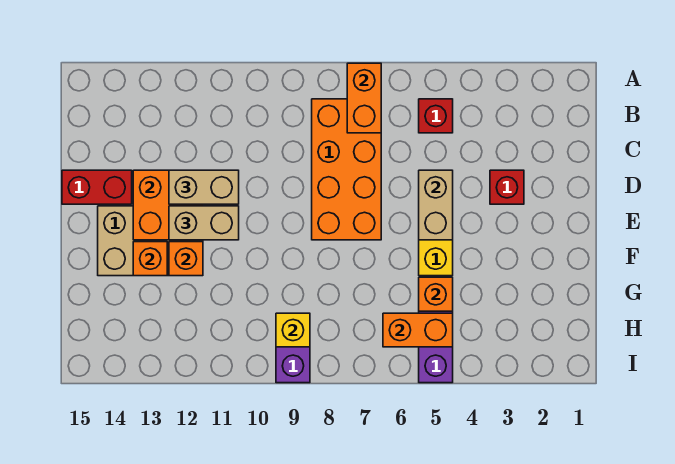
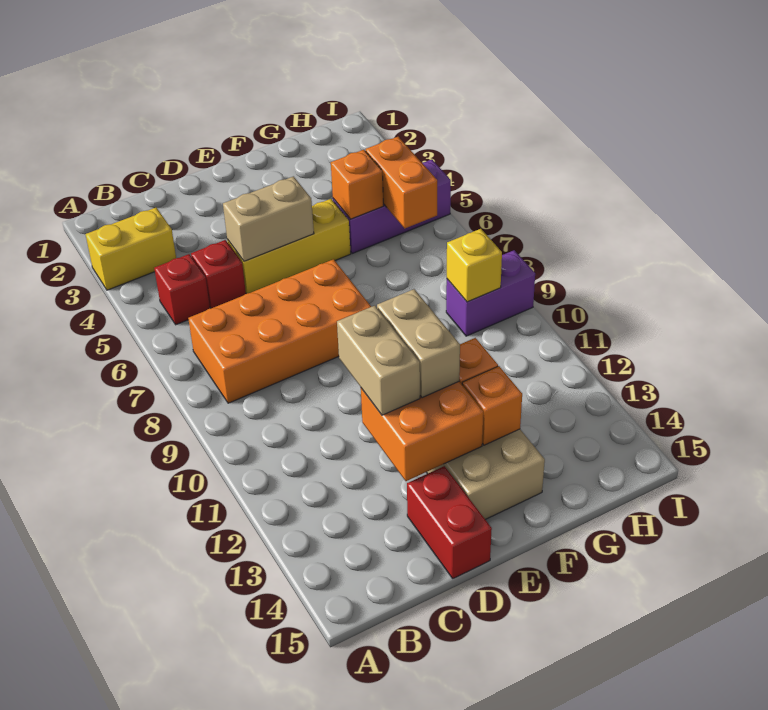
none -> yellow 1x2 brick [85,208,176,290]
orange 1x2 brick [347,63,381,133] -> none
red 1x1 brick [490,170,524,204] -> red 1x1 brick moved to [191,240,246,308]

